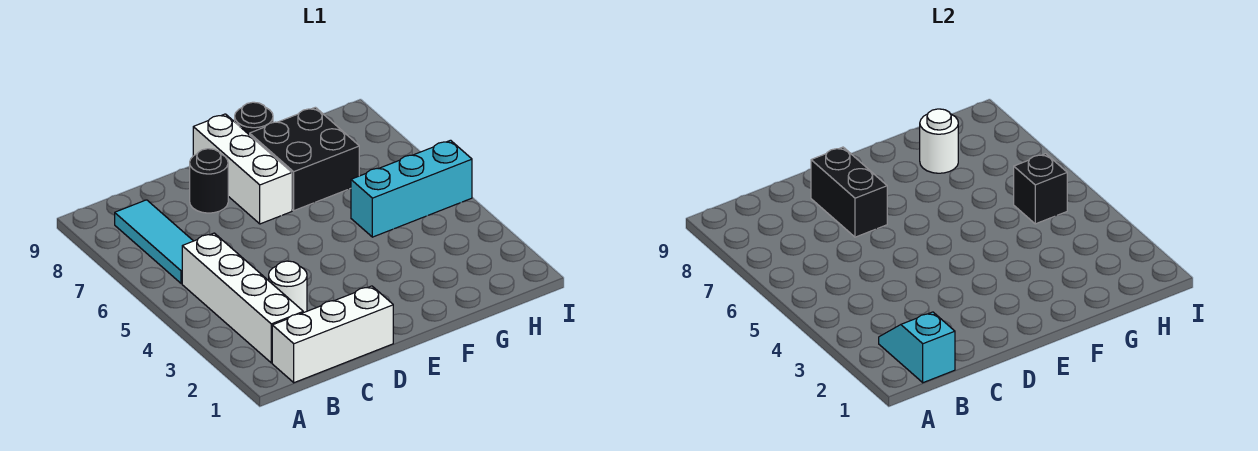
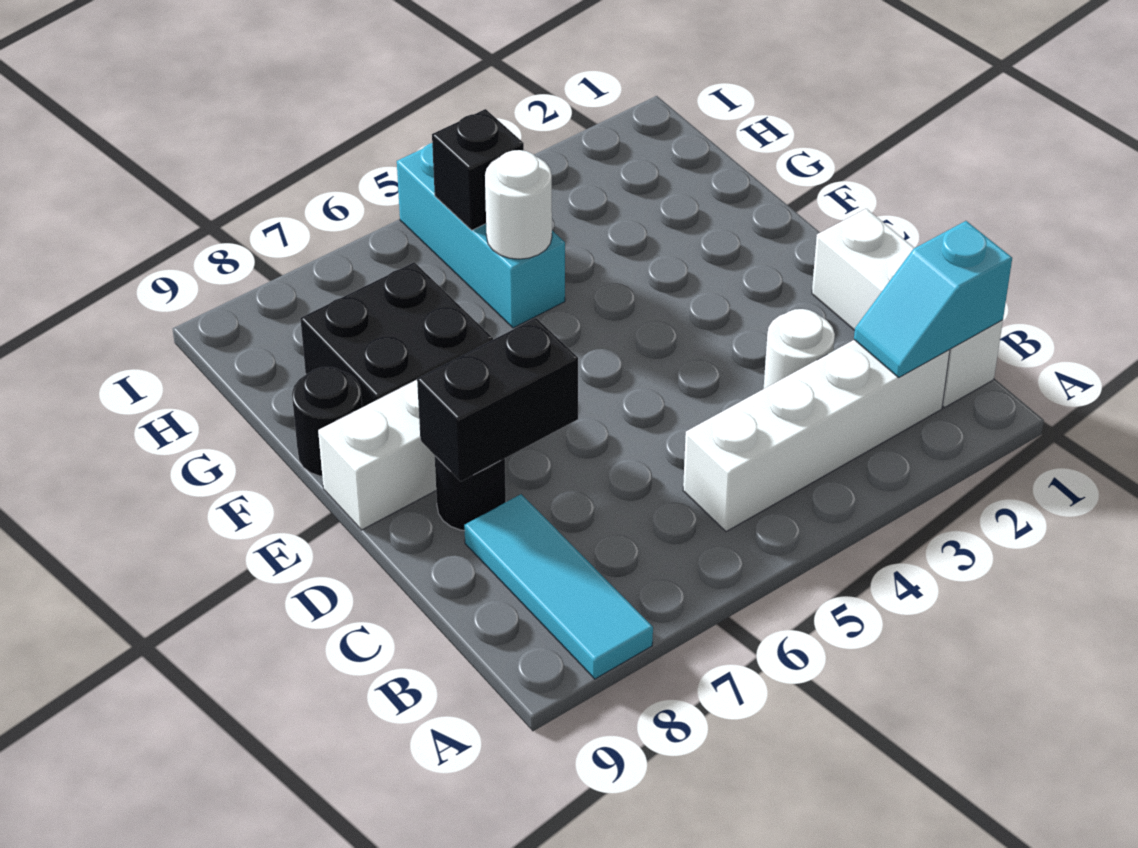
cyan 1x3 tile [115,200,193,284] -> cyan 1x3 tile turned to [464,494,653,679]
white 1x1 round brick [920,109,958,173] -> white 1x1 round brick moved to [485,150,552,259]

